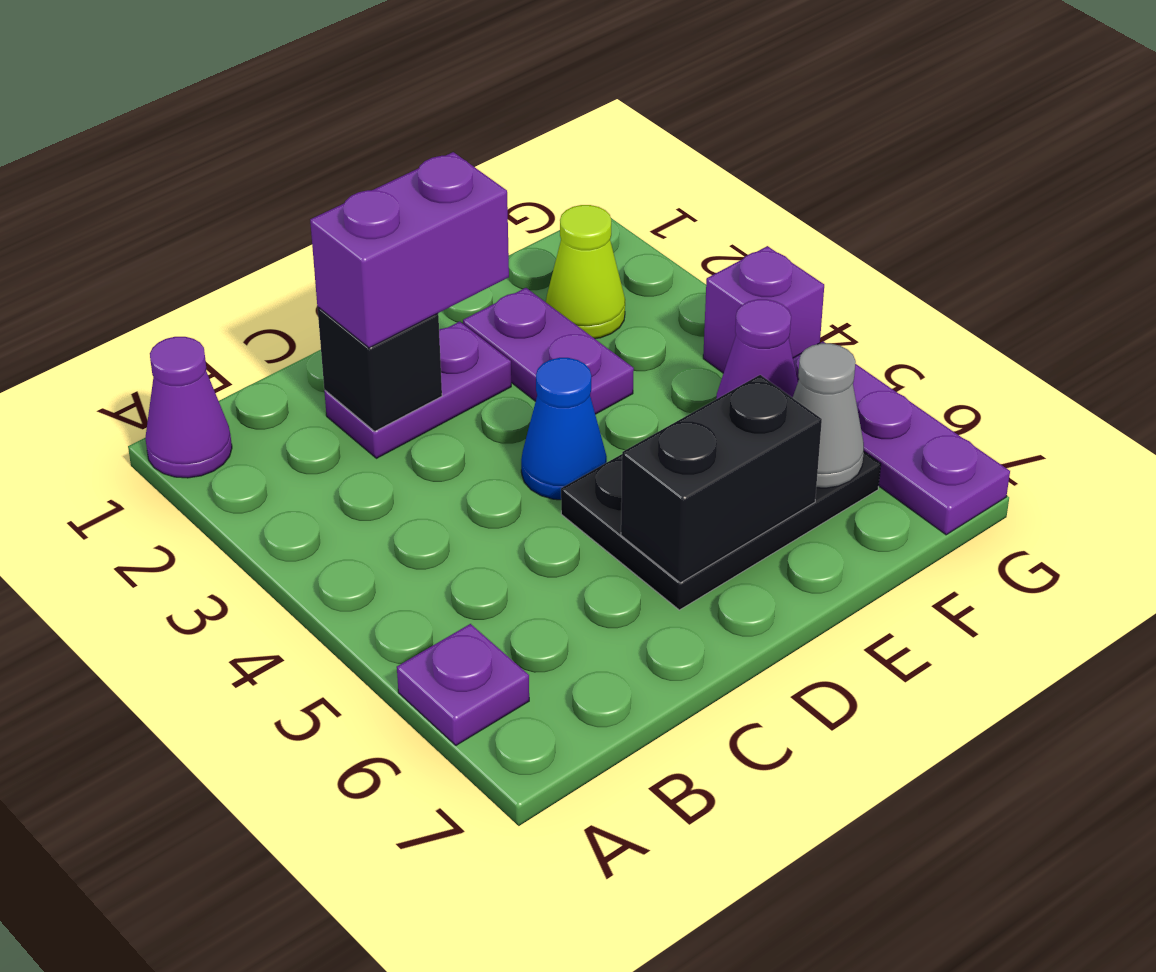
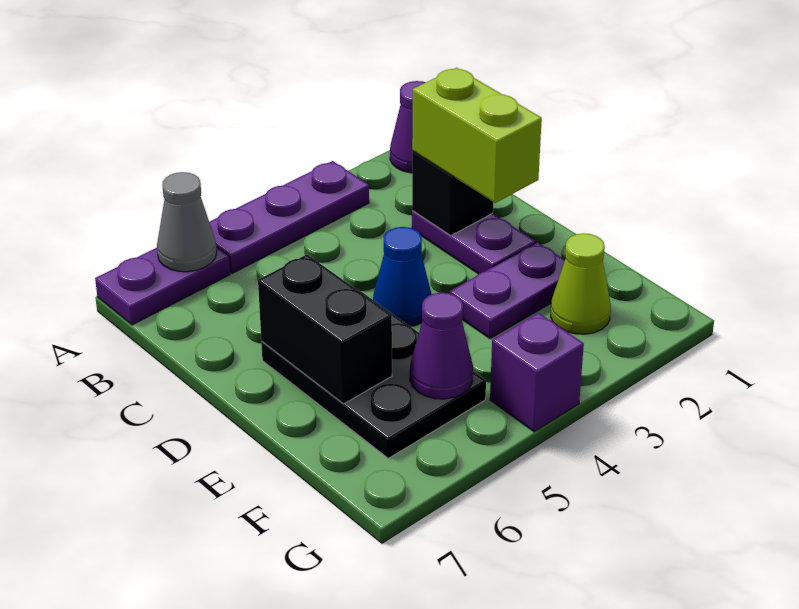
purple 1x1 plate [397,624,529,745] -> purple 1x2 plate [95,247,230,325]
purple 1x2 brick [310,152,509,348] -> lime 1x2 brick [412,68,542,203]
grey 1x1 cone [793,343,864,488] -> grey 1x1 cone moved to [157,172,217,272]
purple 1x3 plate [793,341,1010,535] -> purple 1x3 plate moved to [209,161,369,273]

